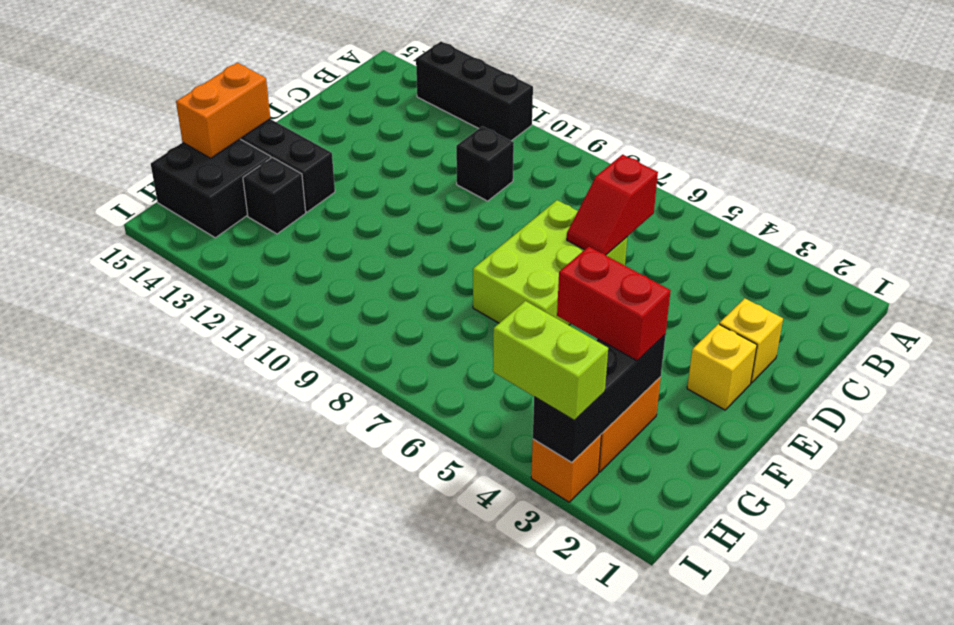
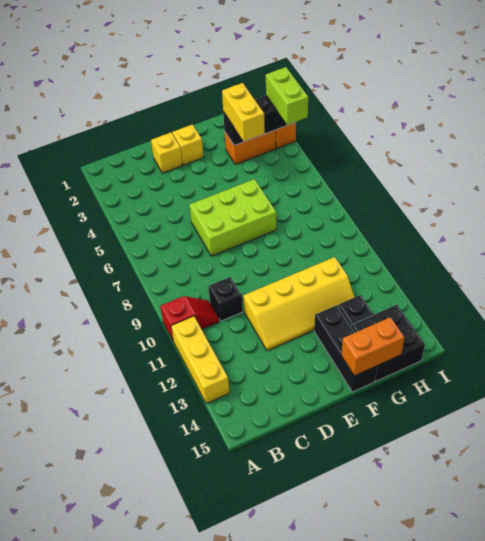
black 1x3 brick [416,42,533,141] -> yellow 1x3 brick [171,316,229,404]
red 1x2 slope [567,155,658,255] -> red 1x2 slope moved to [161,296,219,340]
none -> yellow 2x4 slope [243,257,355,351]
red 1x2 brick [557,247,671,361] -> yellow 1x2 brick [222,83,265,142]

